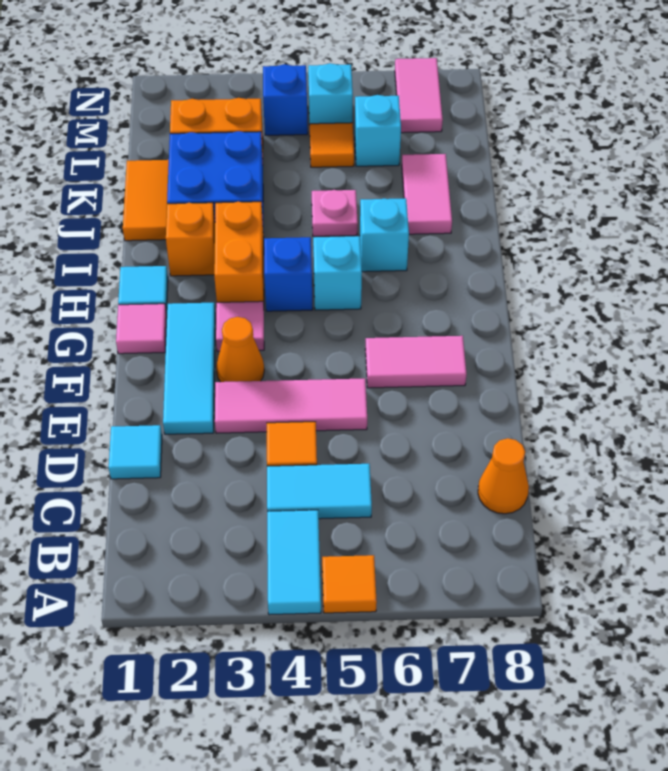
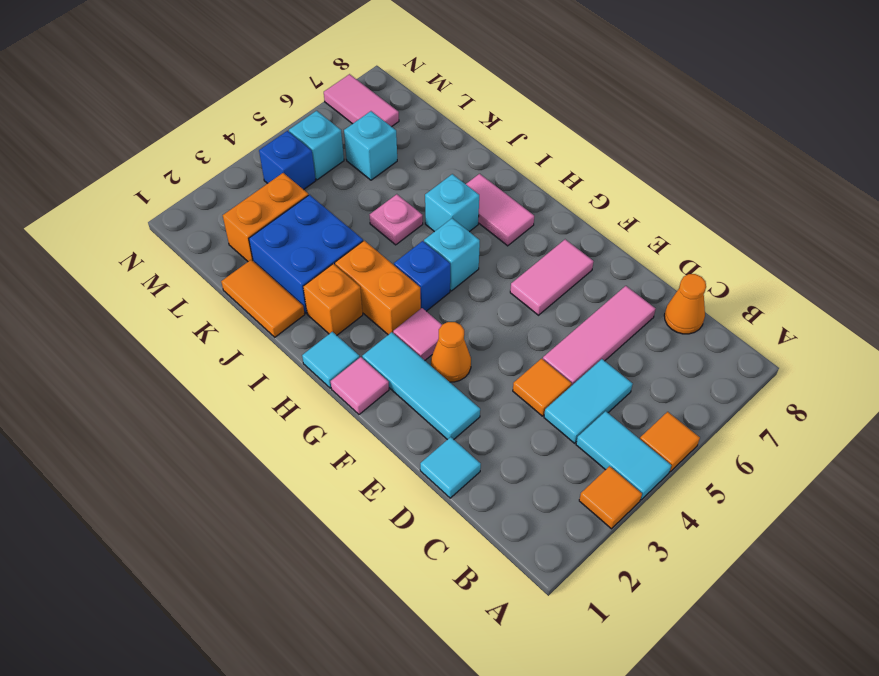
pink 1x3 tile [215,378,367,433] -> pink 1x3 tile moved to [543,286,656,386]
pink 1x2 tile [402,154,452,234] -> pink 1x2 tile moved to [466,174,534,246]
orange 1x1 tile [310,123,354,167] -> orange 1x1 tile moved to [579,466,642,529]

